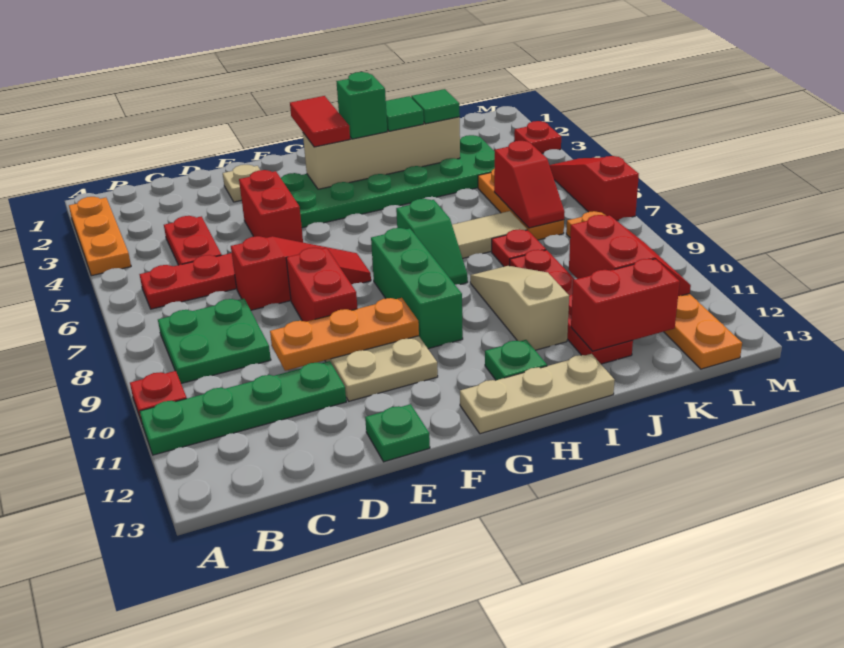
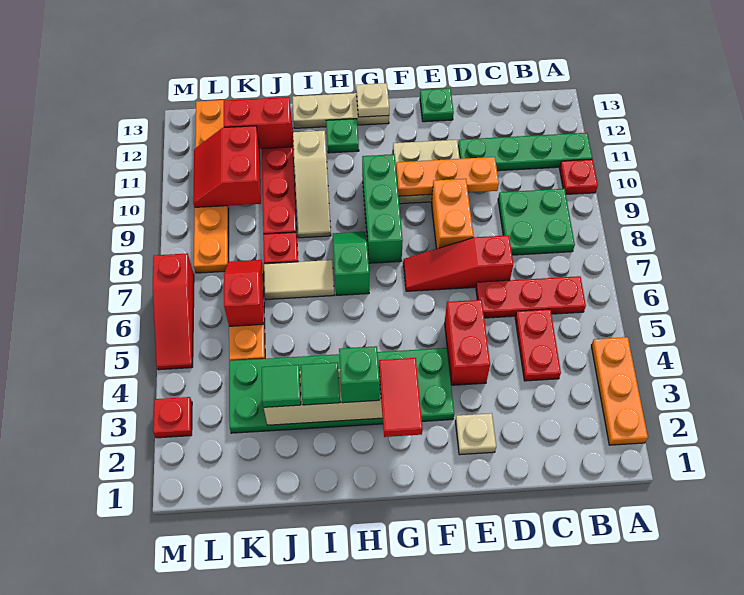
red 1x2 brick [286,248,357,322] -> orange 1x2 brick [431,179,474,249]
none -> tan 1x1 plate [356,83,389,117]

